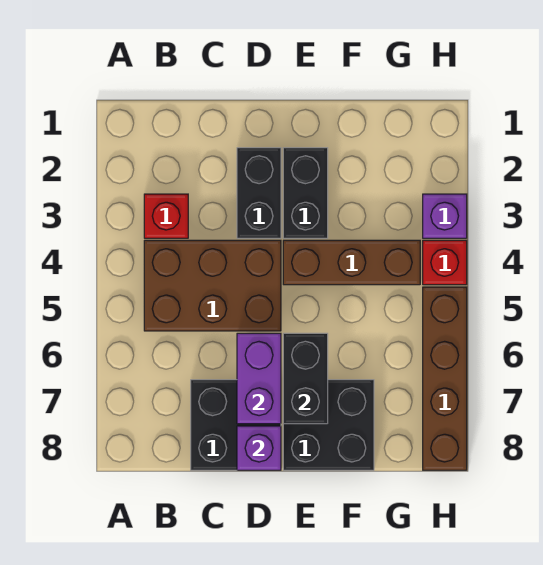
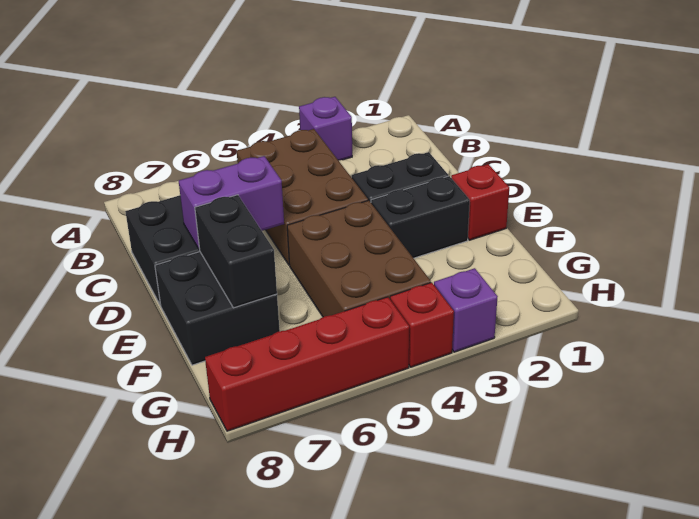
red 1x1 brick [144,194,188,238] -> red 1x1 brick moved to [451,164,509,240]
purple 1x1 brick [237,426,281,470] -> purple 1x1 brick moved to [299,97,352,161]
brown 1x3 brick [283,240,420,285] -> brown 2x3 brick [287,200,431,317]
black 1x2 brick [283,333,328,424] -> black 1x2 brick turned to [195,195,277,308]
brown 1x4 brick [423,287,467,470] -> red 1x4 brick [205,297,409,431]

